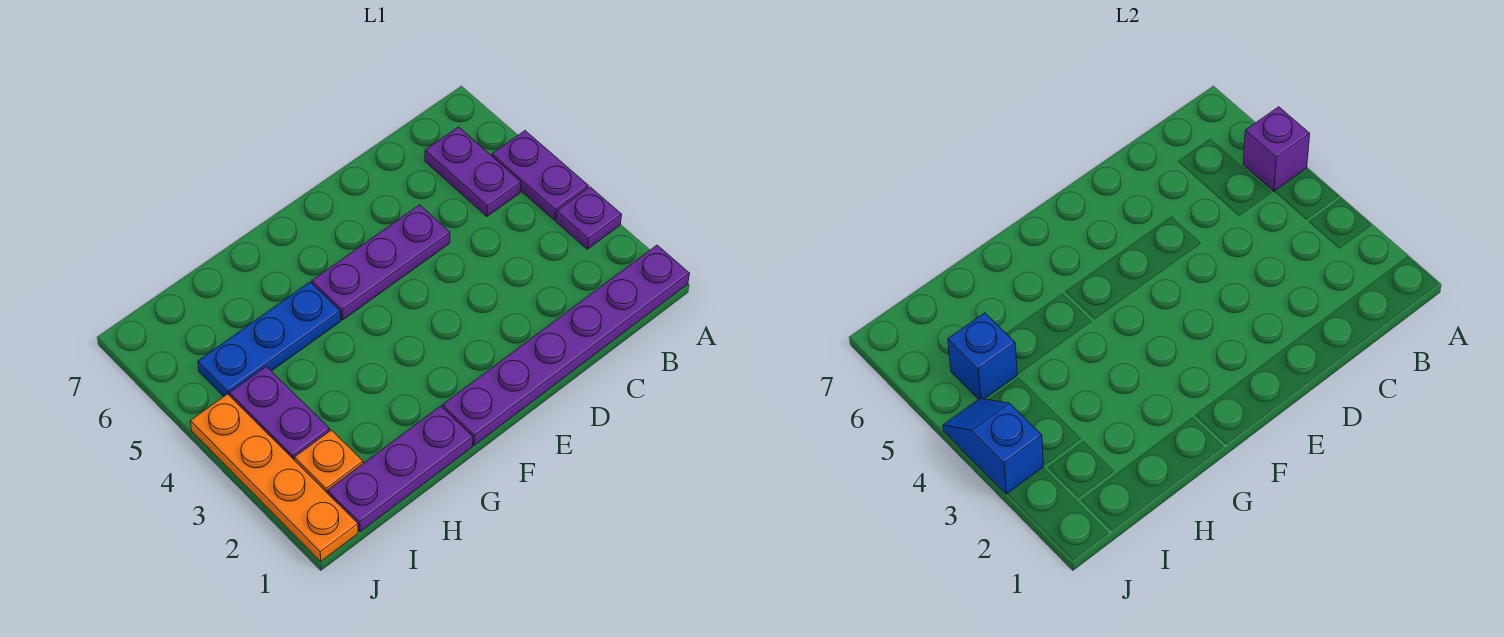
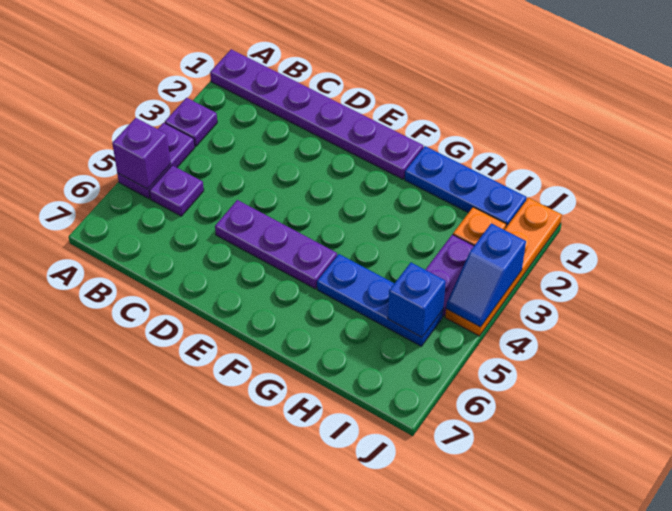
purple 1x2 plate [425,127,521,216] -> purple 1x1 plate [149,165,204,216]
purple 1x3 plate [328,406,473,532] -> blue 1x3 plate [405,146,526,227]

